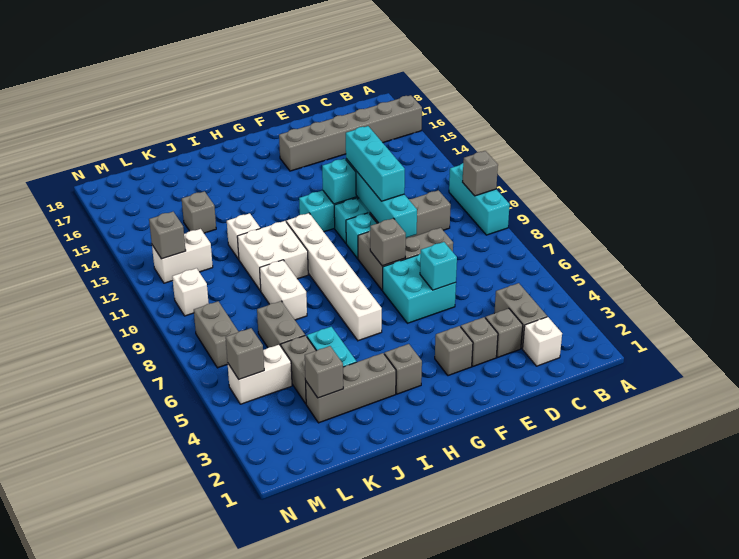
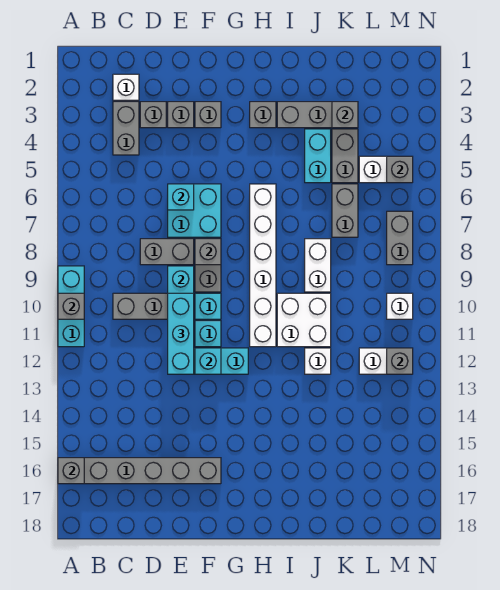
grey 1x1 brick [182,191,216,233] -> grey 1x1 brick moved to [58,458,84,484]

